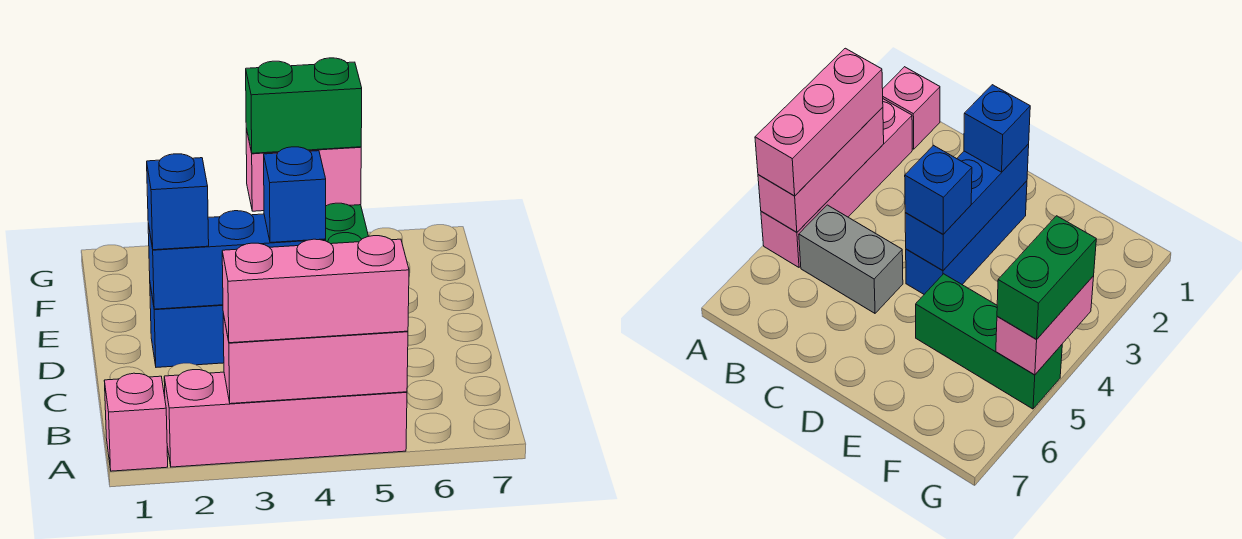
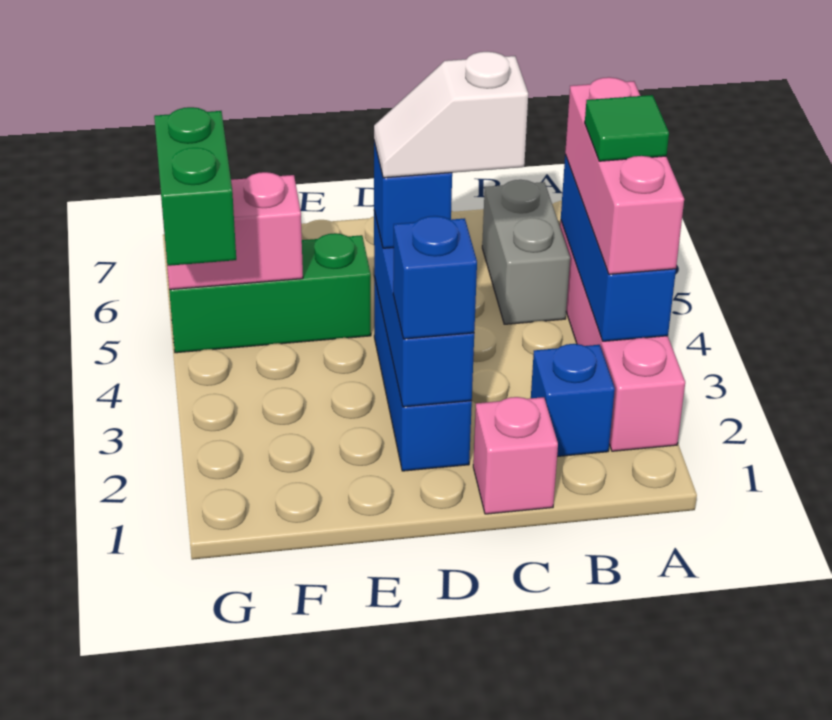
pink 1x1 brick [104,373,168,471] -> pink 1x1 brick moved to [473,397,558,514]
pink 1x3 brick [223,314,408,404] -> blue 1x3 brick [561,155,676,341]
none -> green 1x1 tile [585,95,669,161]
none -> blue 1x1 brick [531,344,615,456]
grey 1x2 brick [799,205,903,313] -> grey 1x2 brick turned to [482,180,570,324]
none -> white 1x2 slope [374,52,528,178]
pink 1x2 brick [246,129,361,211] -> pink 1x2 brick turned to [162,172,303,290]

